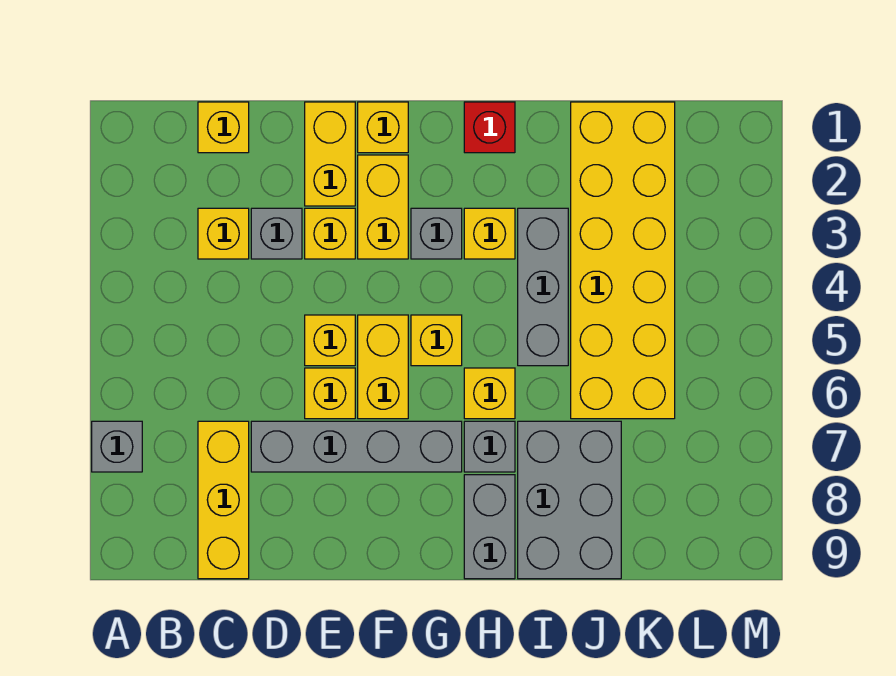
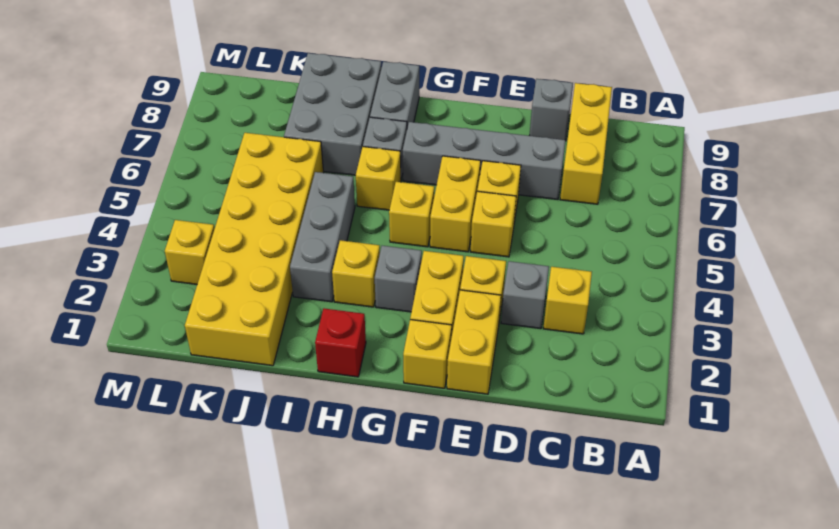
grey 1x1 brick [92,421,142,472] -> grey 1x1 brick moved to [529,79,573,141]
yellow 1x1 brick [198,102,249,153] -> yellow 1x1 brick moved to [165,220,215,284]

